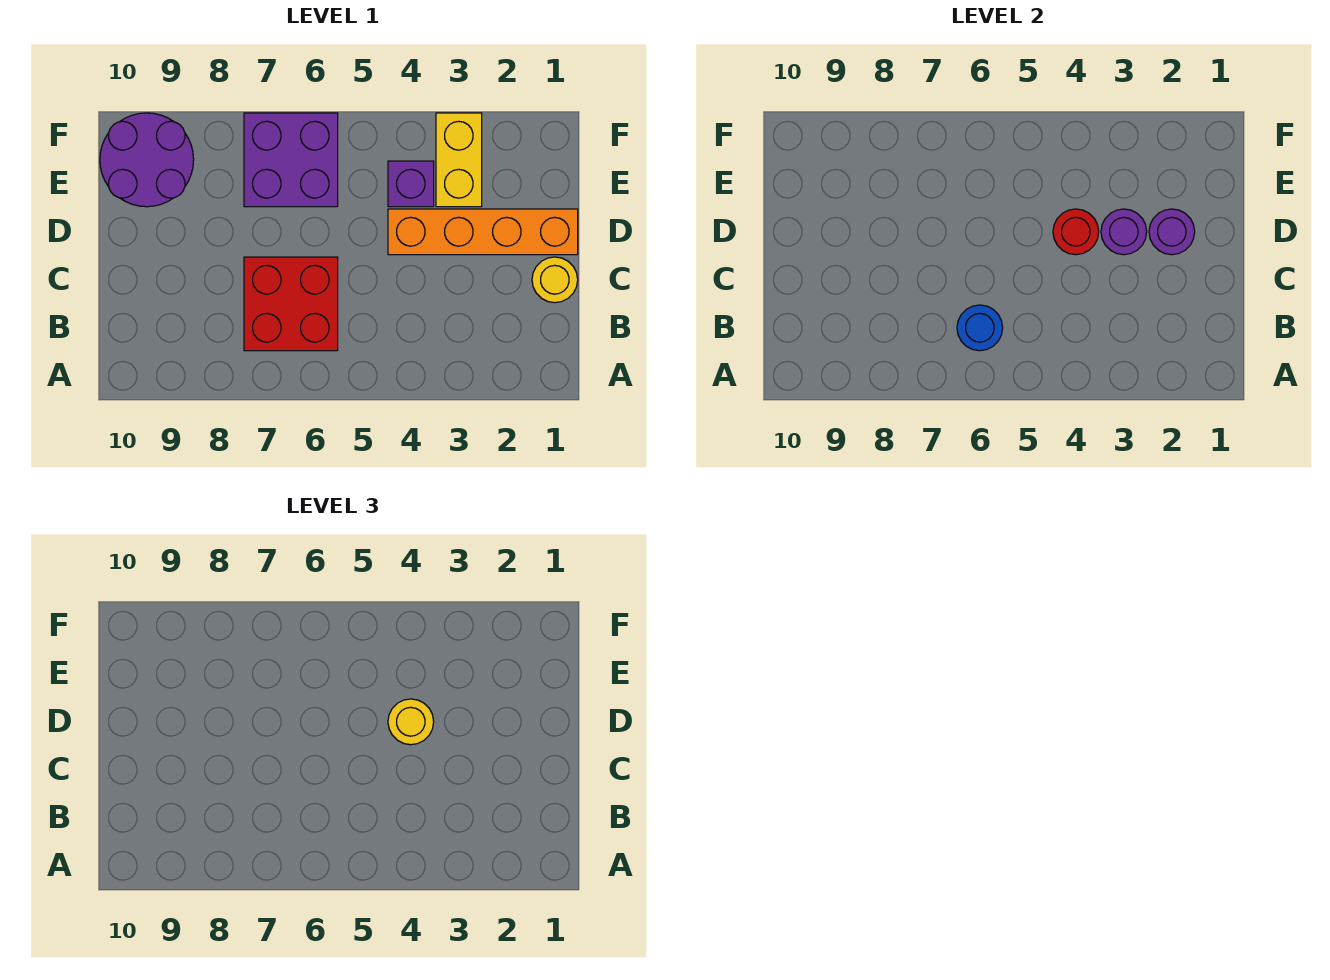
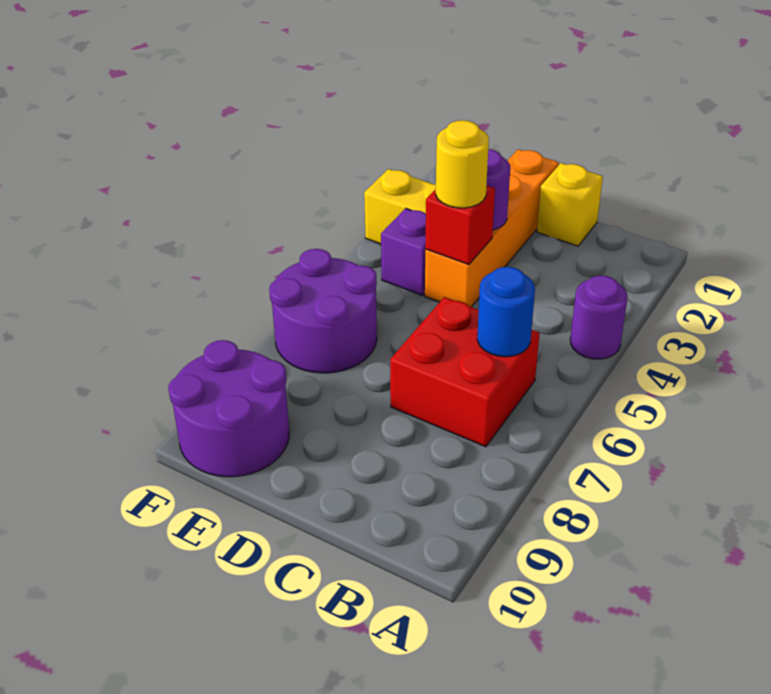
yellow 1x1 round brick [532,257,578,303] -> yellow 1x1 brick [537,163,603,246]
purple 1x1 round brick [1149,209,1195,255] -> purple 1x1 round brick moved to [570,276,627,359]
red 1x1 round brick [1053,209,1099,255] -> red 1x1 brick [425,185,495,265]
purple 2x2 brick [244,113,338,207] -> purple 2x2 round brick [269,249,377,373]

